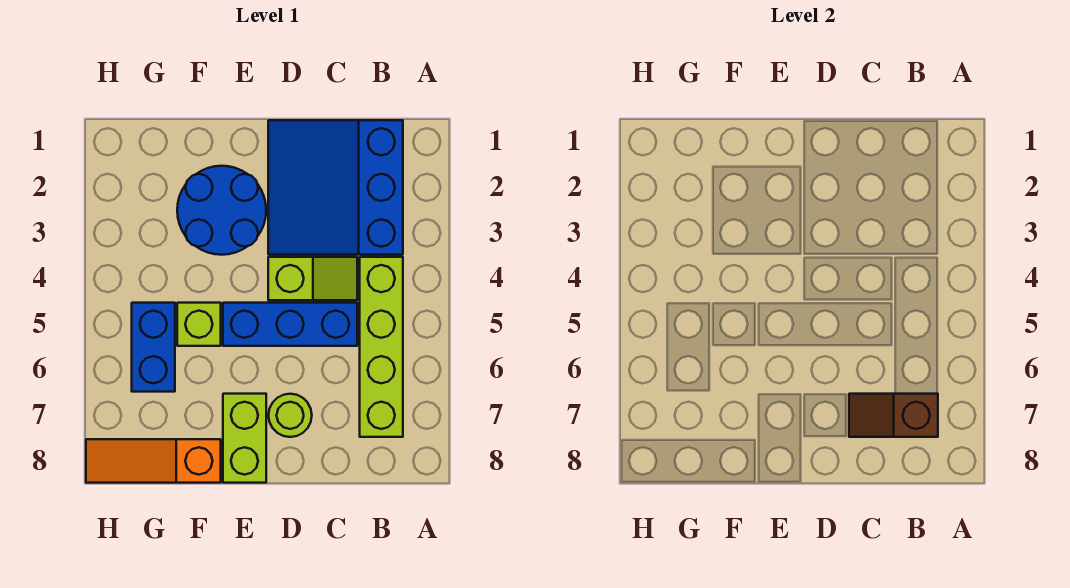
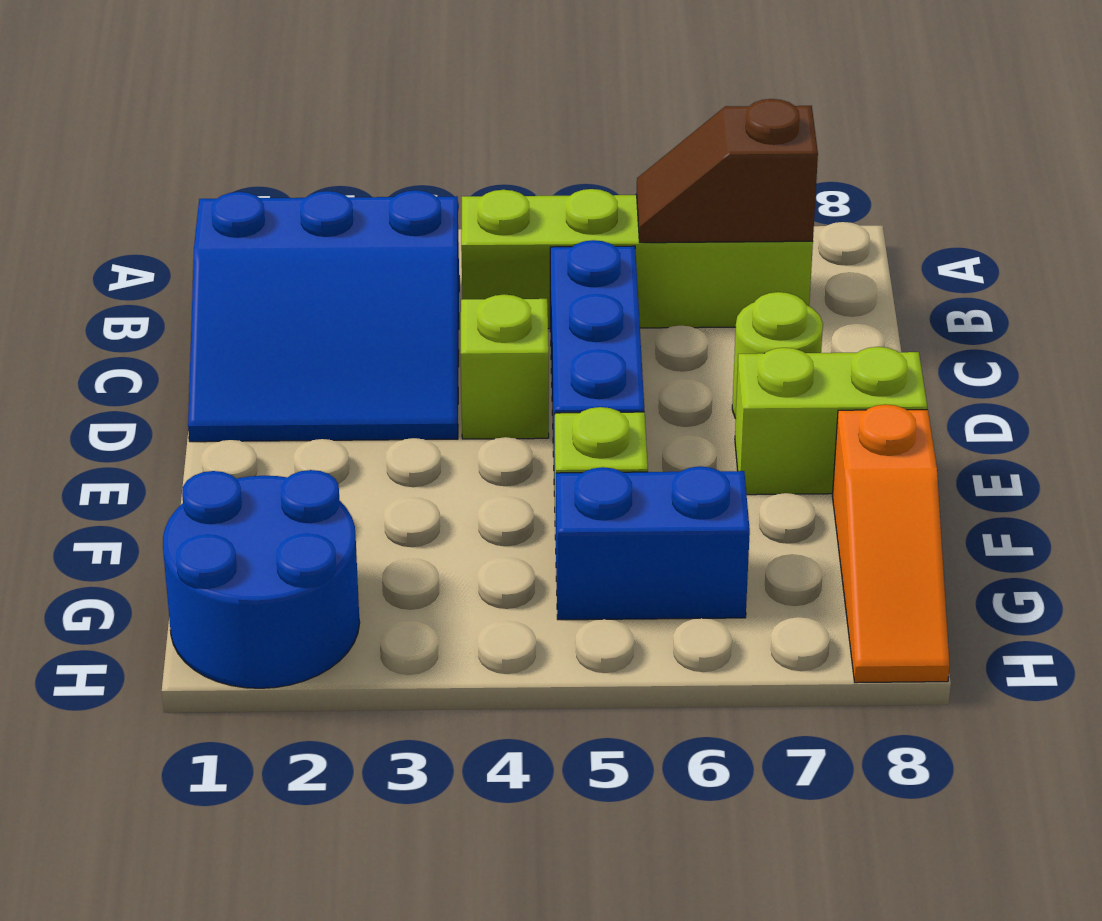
brown 1x2 slope [849,394,938,437] -> brown 1x2 slope turned to [637,99,818,243]
blue 2x2 round brick [177,166,266,255] -> blue 2x2 round brick moved to [163,470,360,688]

